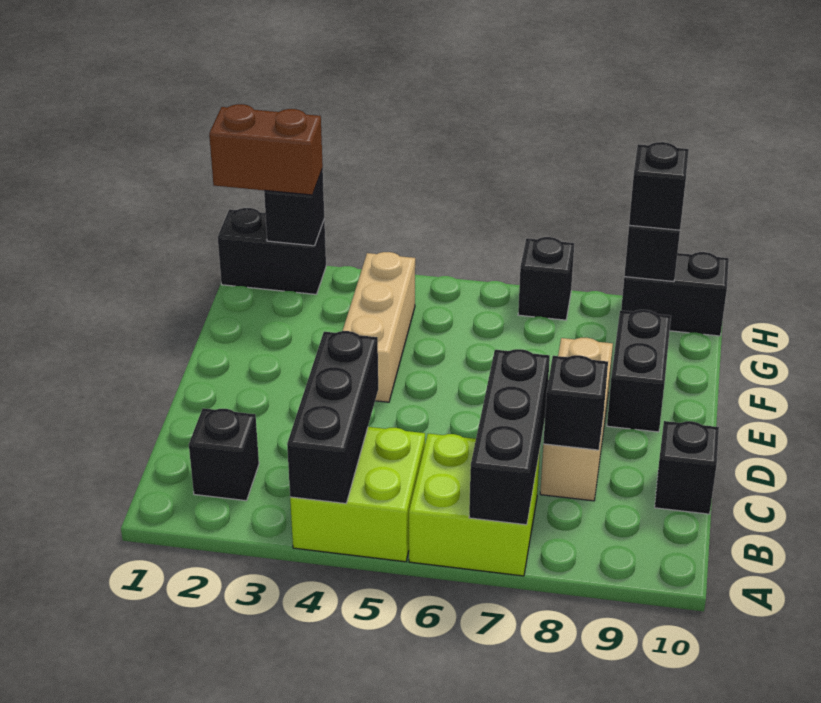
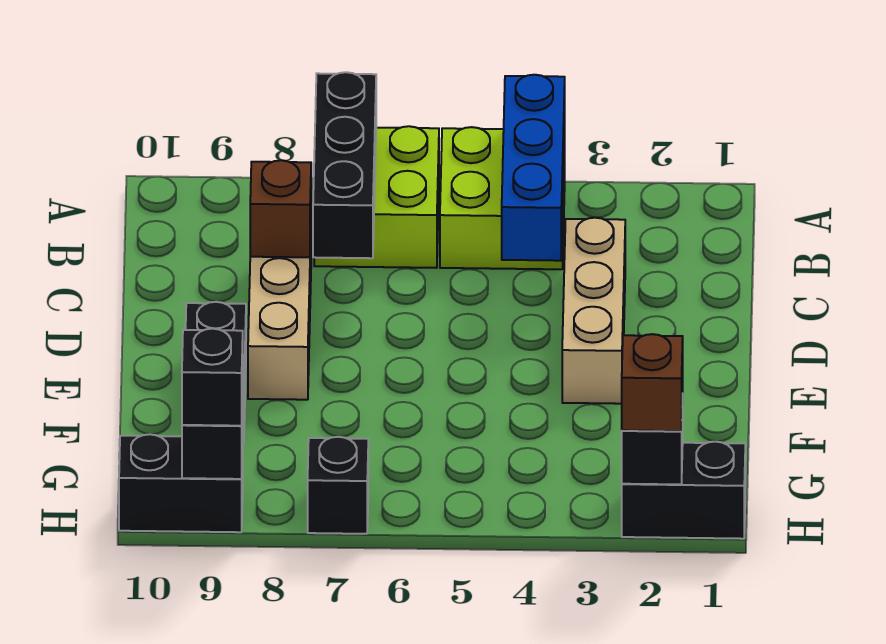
black 1x3 brick [287,331,378,504] -> blue 1x3 brick [502,75,565,261]
black 1x1 brick [189,408,259,501] -> none
black 1x1 brick [543,355,608,450] -> brown 1x1 brick [250,160,311,257]
black 1x1 brick [655,421,719,514] -> none
tan 1x3 brick [343,252,415,402] -> tan 1x3 brick moved to [562,218,625,404]
brown 1x2 brick [209,104,323,195] -> brown 1x1 brick [622,334,683,431]

